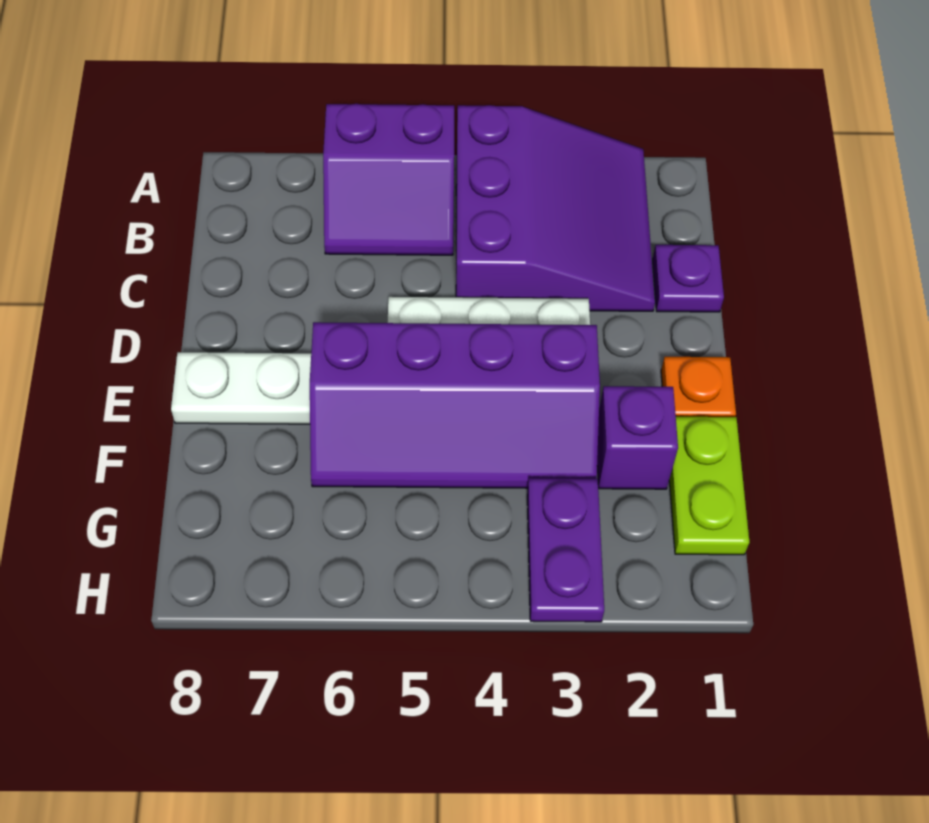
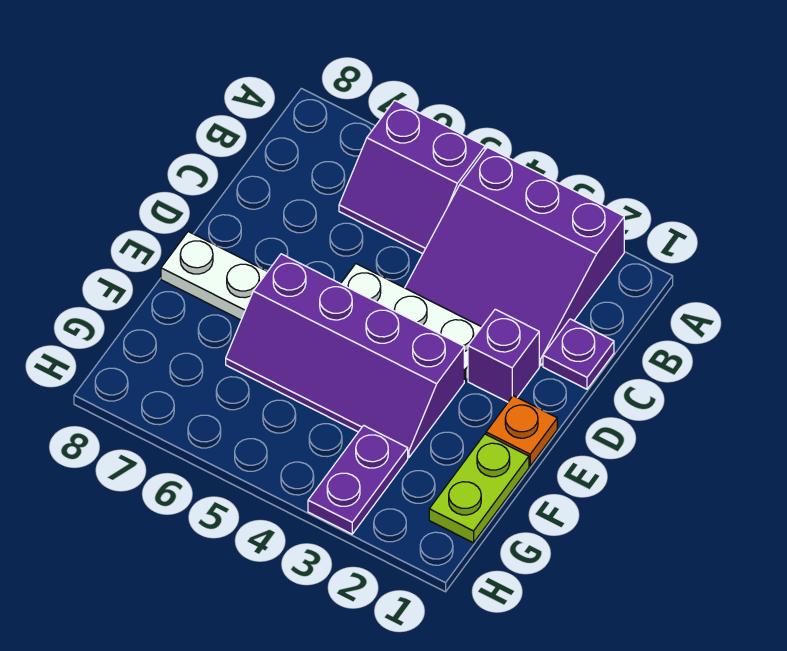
purple 3x3 slope [456,105,655,311] -> purple 3x3 slope turned to [405,147,624,366]
purple 1x1 brick [597,386,678,489] -> purple 1x1 brick moved to [468,309,539,402]

